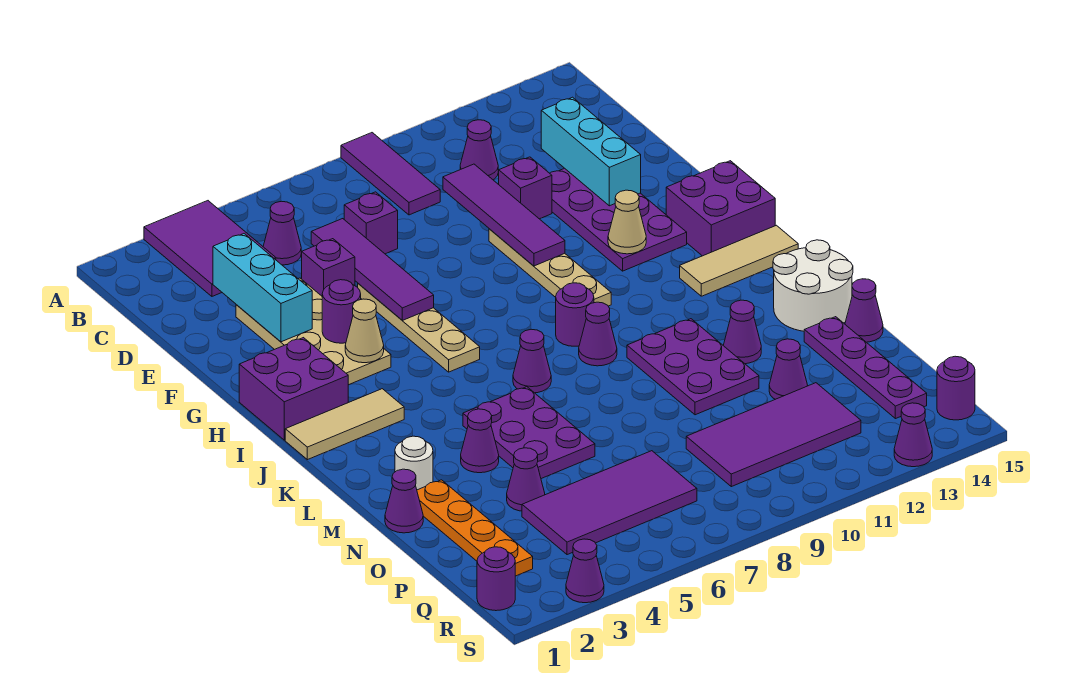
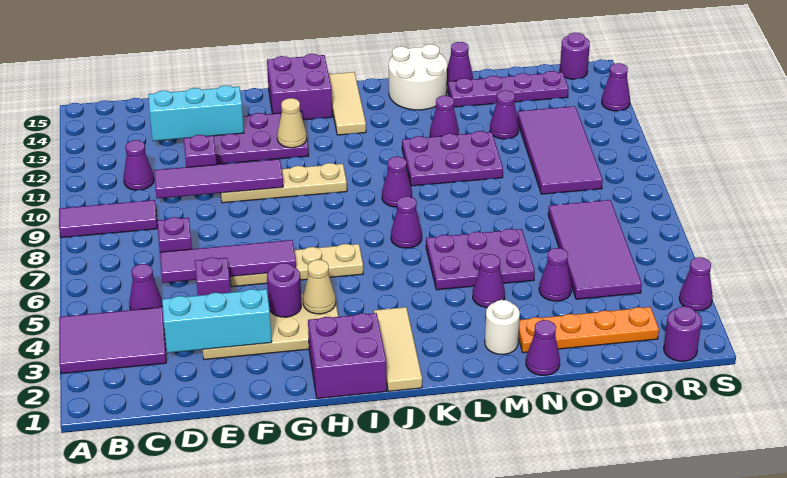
purple 1x1 round brick [556,283,594,346] -> none

